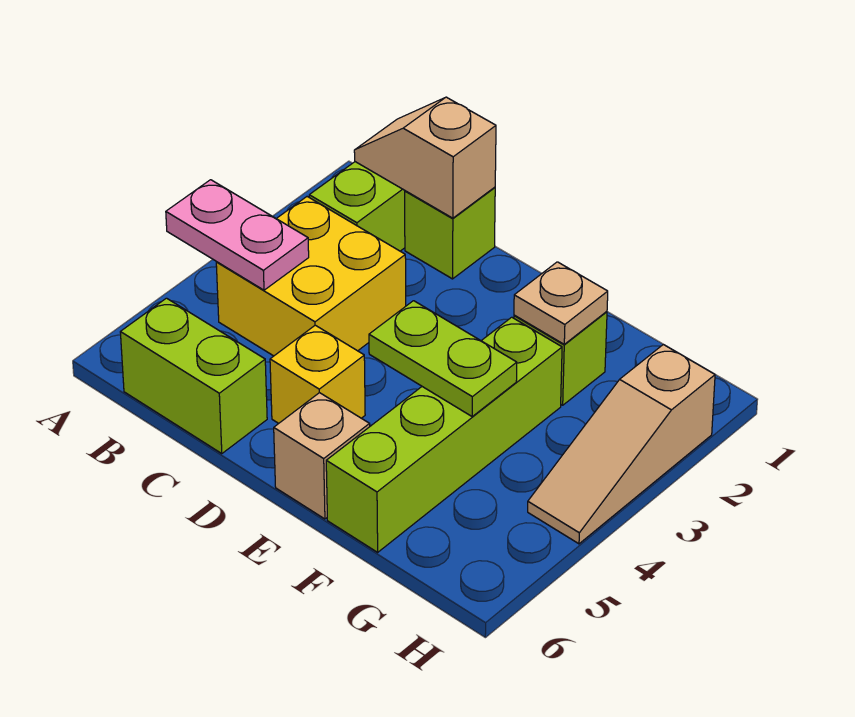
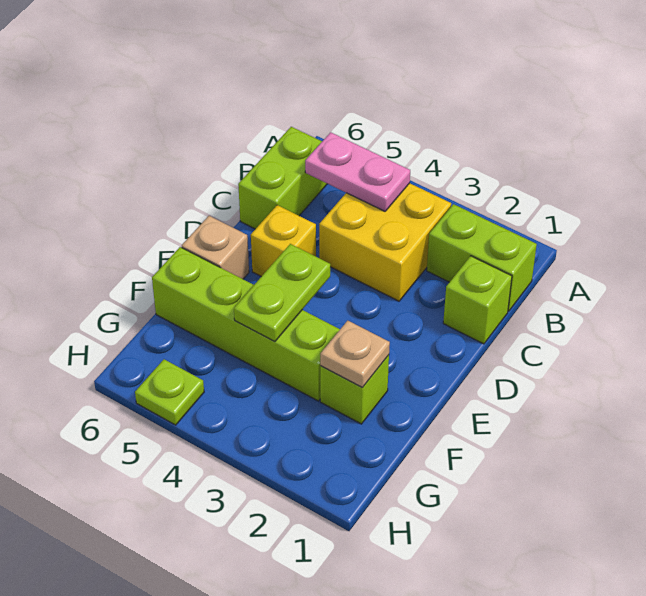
pink 1x2 plate [166,180,309,290] -> pink 1x2 plate turned to [305,132,410,211]
tan 1x2 slope [354,97,496,218] -> none
tan 1x3 slope [528,345,715,544] -> none
none -> lime 1x1 plate [135,359,204,425]

